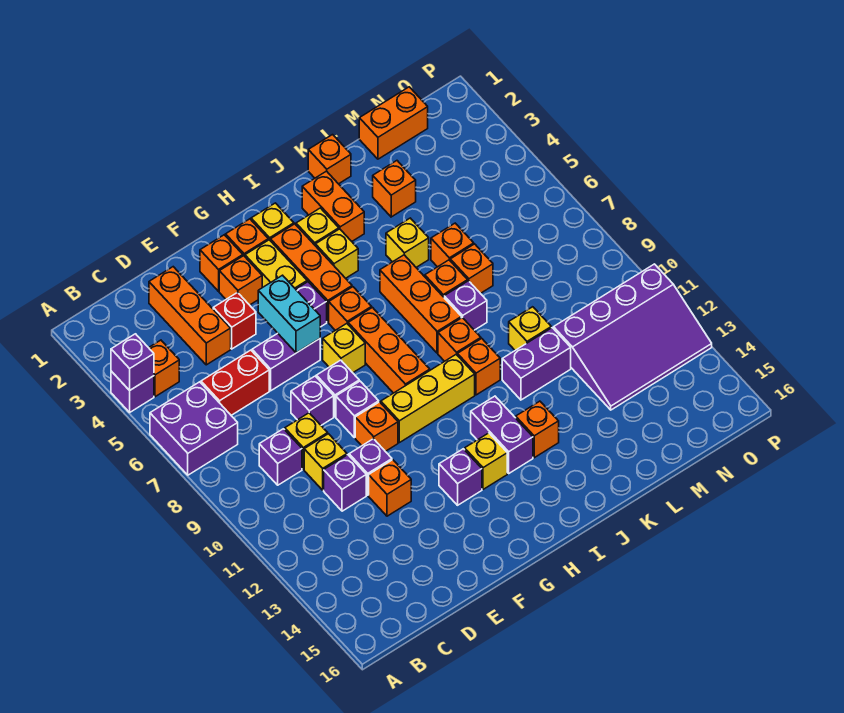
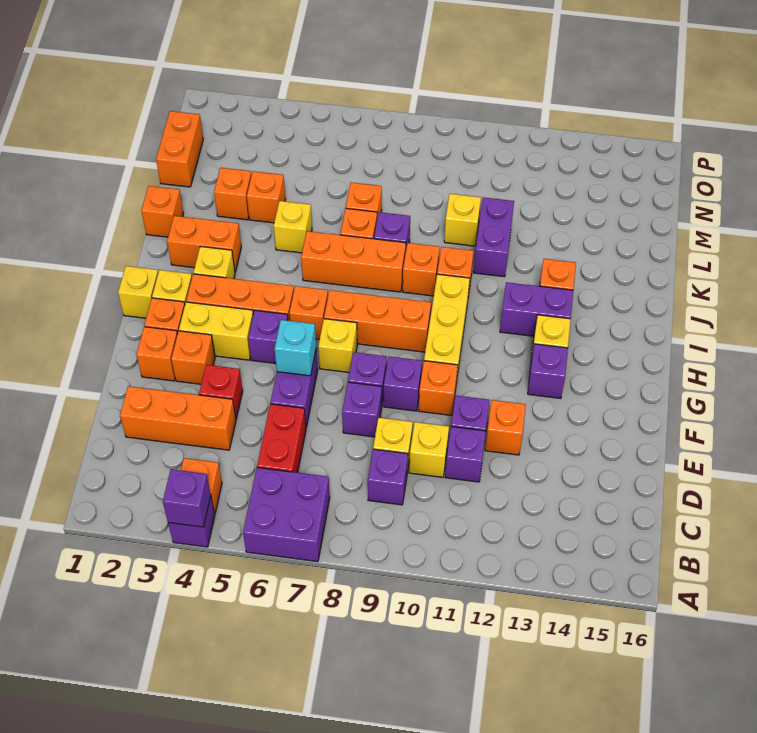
cyan 1x2 brick [258,275,320,353] -> cyan 1x1 brick [275,320,316,376]
yellow 1x1 brick [315,229,358,278] -> yellow 1x1 brick moved to [118,266,158,318]
orange 1x1 brick [431,223,474,267] -> orange 1x1 brick moved to [247,171,286,223]
purple 3x4 slope [554,264,712,410] -> none

